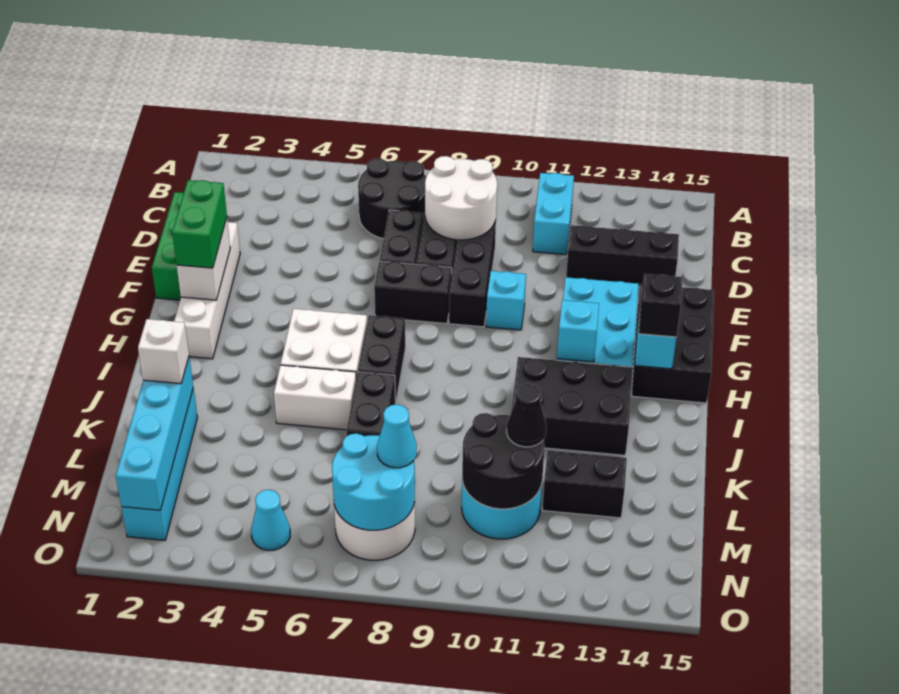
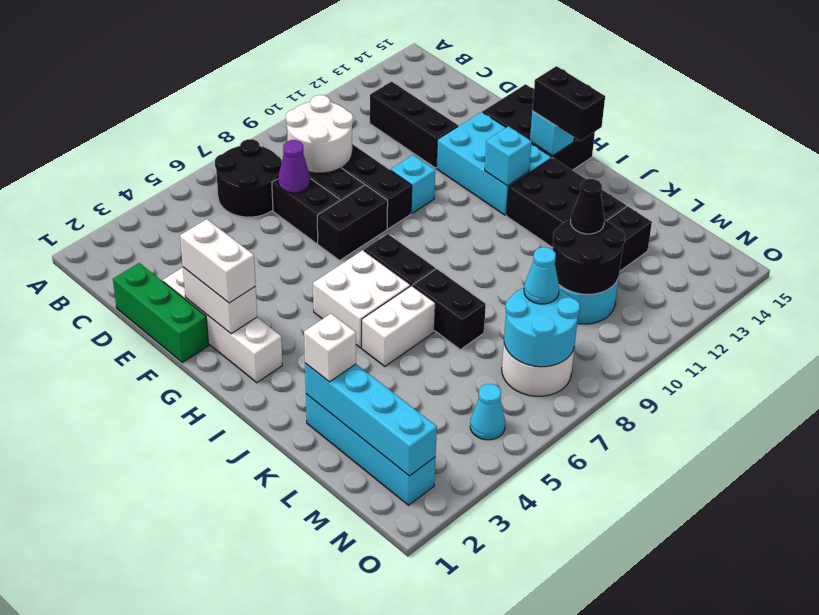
cyan 1x2 brick [533,173,574,255] -> none
none -> purple 1x1 cone [278,140,310,193]
black 1x3 brick [566,225,679,287] -> black 1x3 brick turned to [370,82,458,168]
green 1x2 brick [172,180,227,268] -> white 1x2 brick [180,219,256,303]
black 1x1 brick [639,274,682,337] -> black 1x2 brick [532,66,605,141]
black 2x3 brick [511,357,633,455] -> black 2x3 brick turned to [506,158,626,248]

